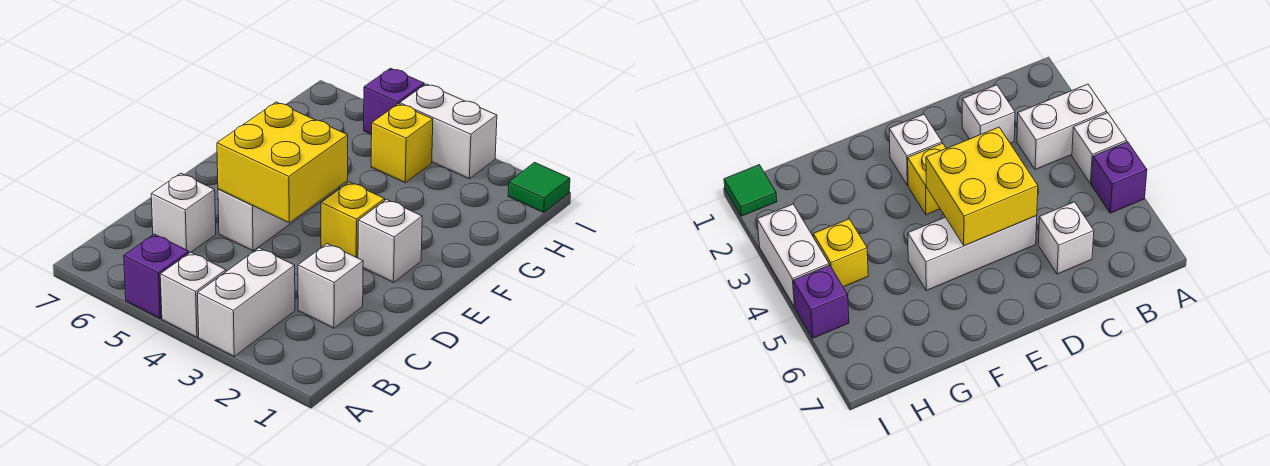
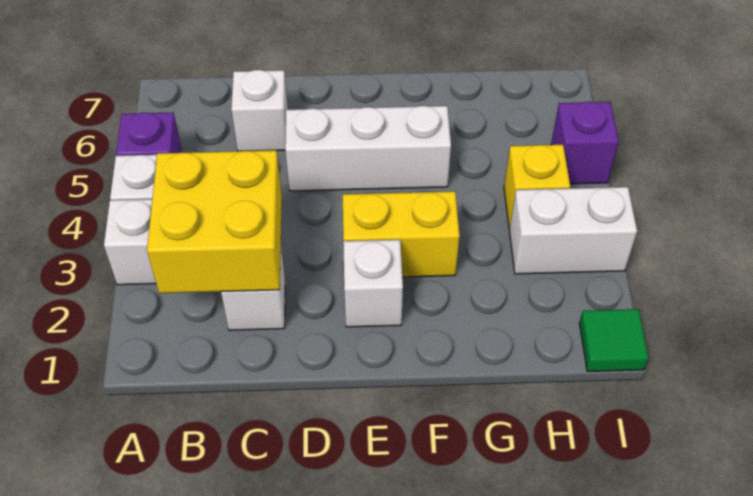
yellow 2x2 brick [217,102,348,223] -> yellow 2x2 brick moved to [147,150,282,293]
yellow 1x1 brick [321,182,385,258] -> yellow 1x2 brick [343,191,460,277]
white 1x2 brick [400,84,497,179] -> white 1x2 brick turned to [509,187,637,274]

